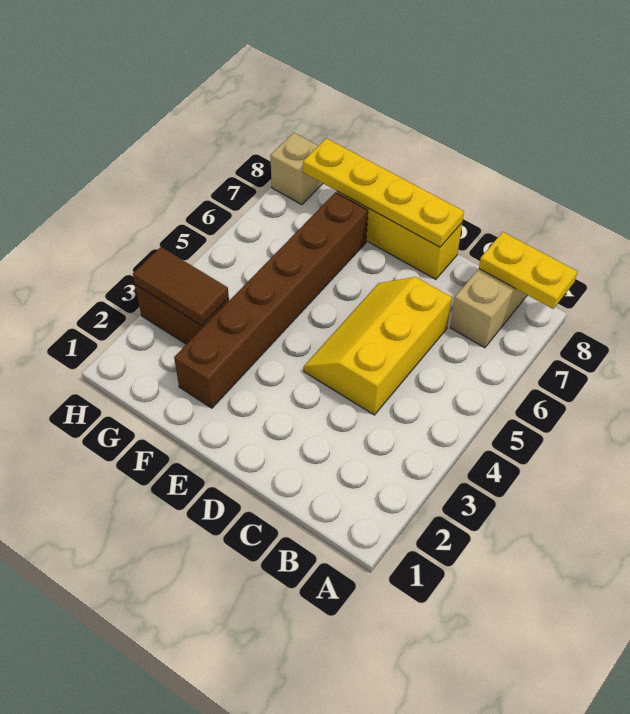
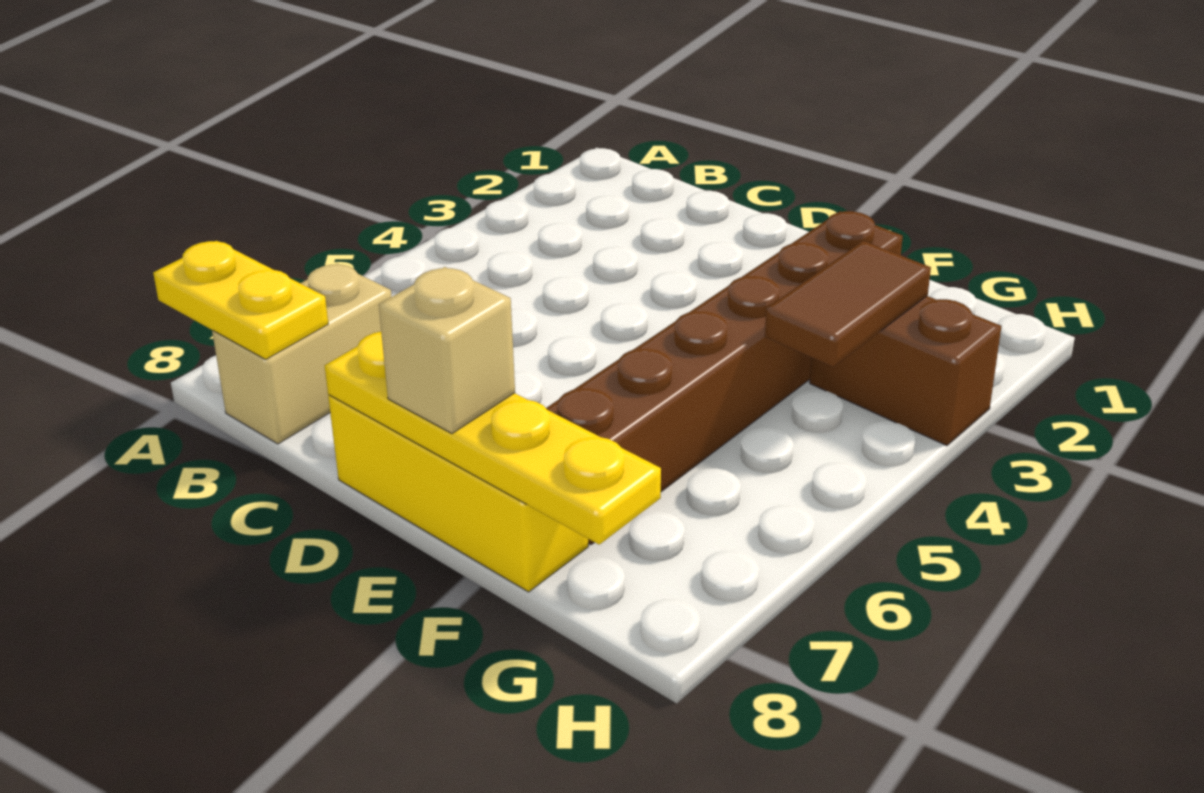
yellow 2x3 slope [304,277,452,415] -> none
brown 1x2 tile [133,247,229,326] -> brown 1x2 tile turned to [765,241,931,367]
tan 1x1 brick [270,133,323,205] -> tan 1x1 brick moved to [379,267,515,433]

